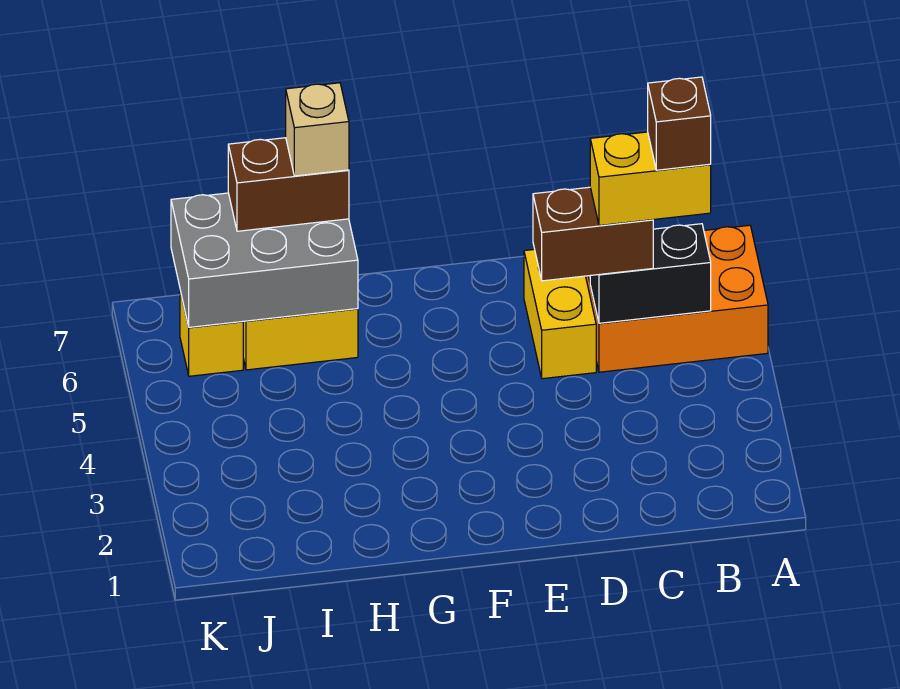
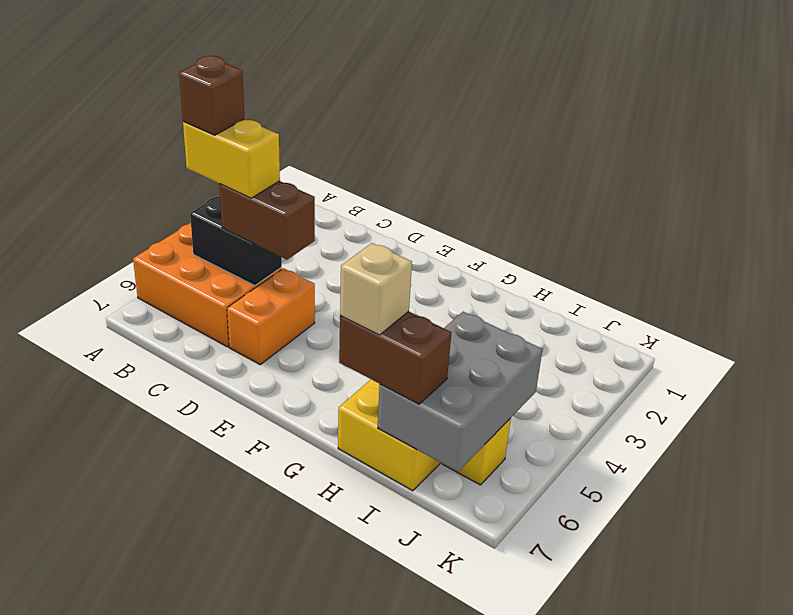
yellow 1x2 brick [524,249,596,379] -> orange 1x2 brick [227,268,315,365]
grey 2x3 brick [171,193,358,327] -> grey 2x3 brick turned to [378,312,542,472]

